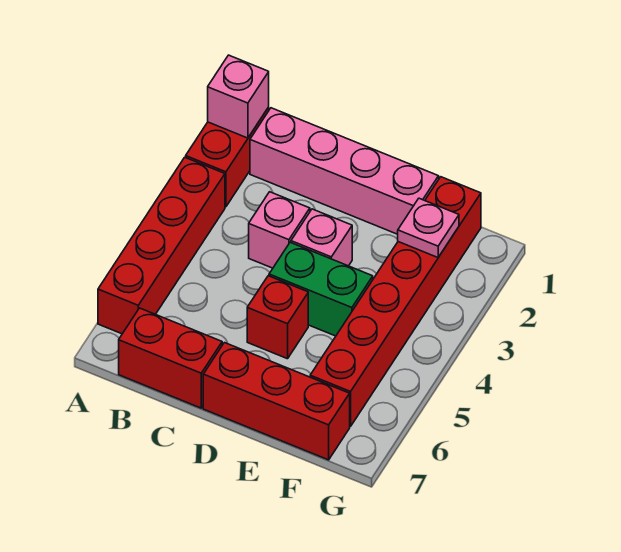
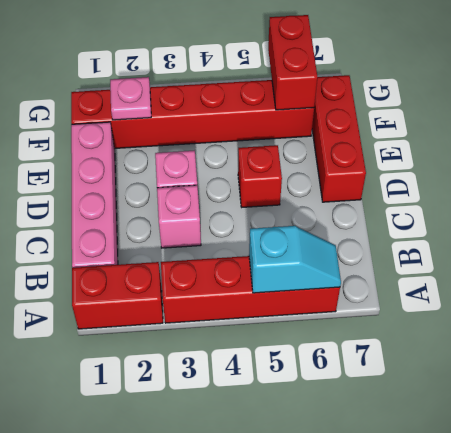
pink 1x1 brick [208,55,269,138] -> none
none -> cyan 1x2 slope [249,226,341,293]
red 1x2 brick [119,308,222,408] -> red 1x2 brick moved to [268,15,317,110]
green 1x2 brick [269,242,373,336] -> none

